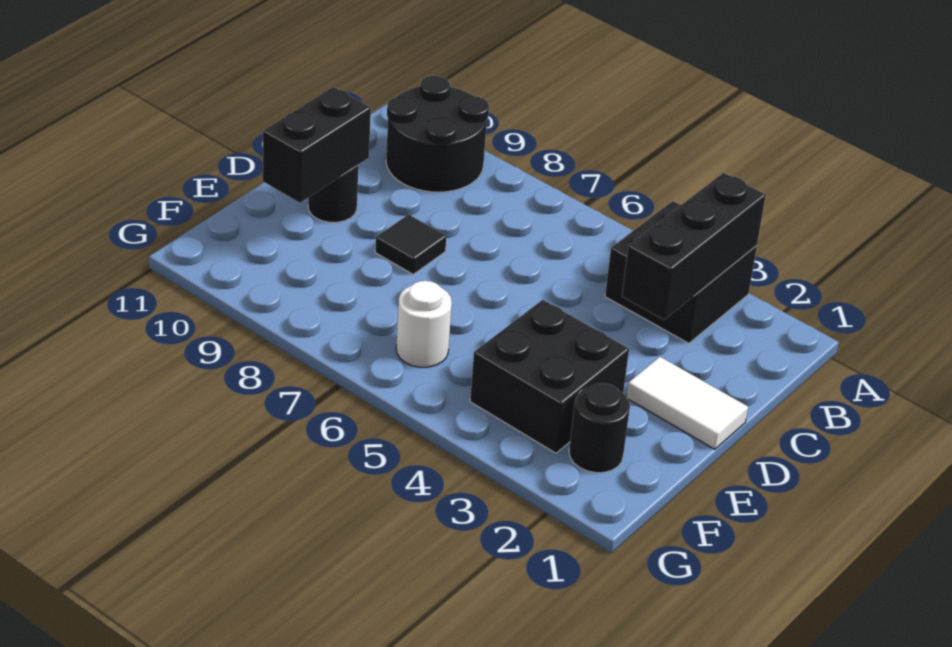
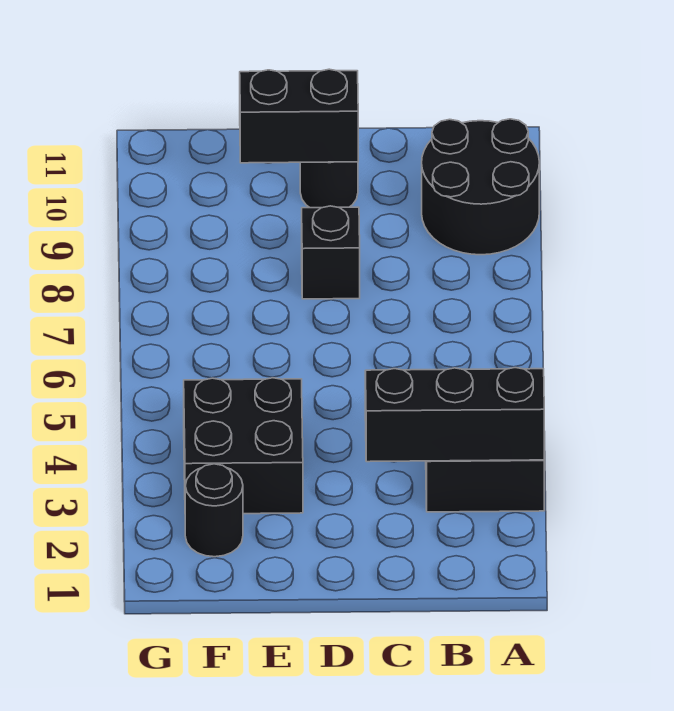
white 1x2 tile [627,357,748,449] -> none
black 1x1 tile [375,214,446,274] -> black 1x1 brick [302,206,360,299]
white 1x1 round brick [396,281,452,367] -> none

